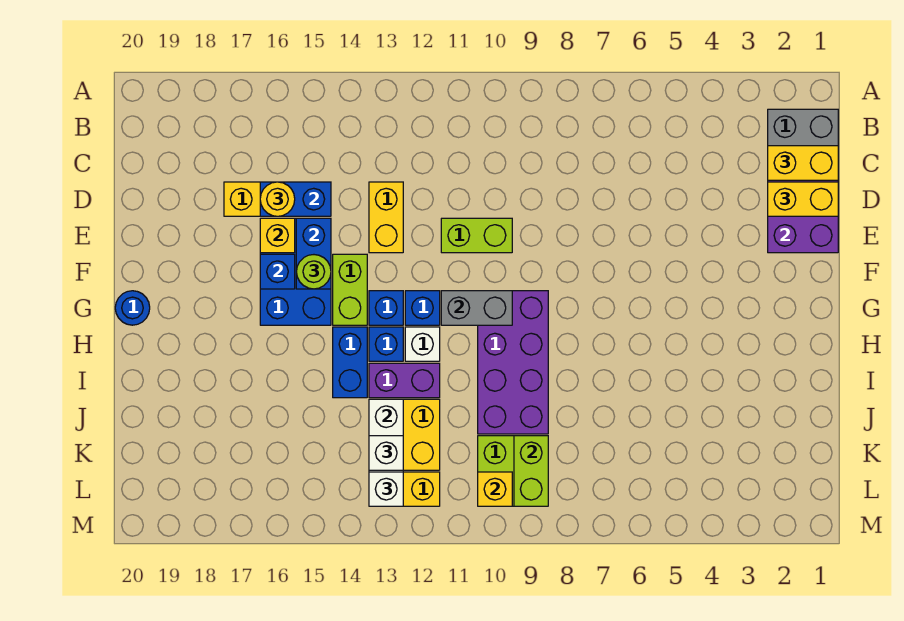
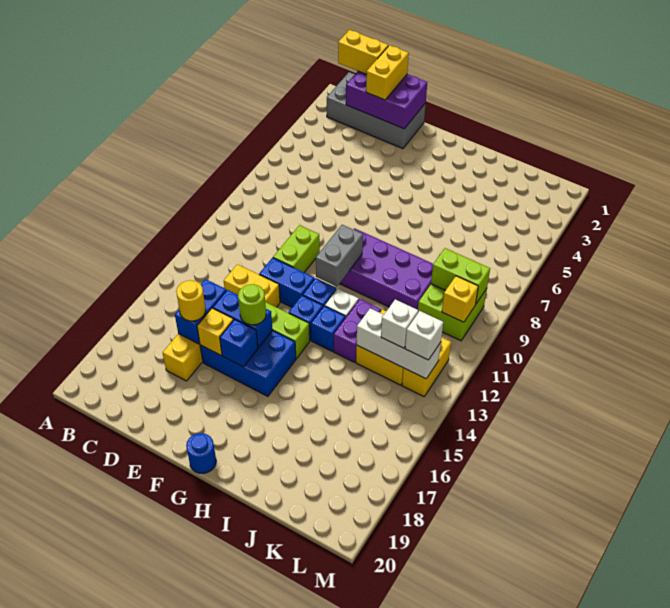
yellow 1x2 brick [768,146,838,180] -> yellow 1x2 brick turned to [338,30,388,74]
blue 1x2 brick [333,327,367,398] -> blue 1x2 brick moved to [259,258,314,307]

